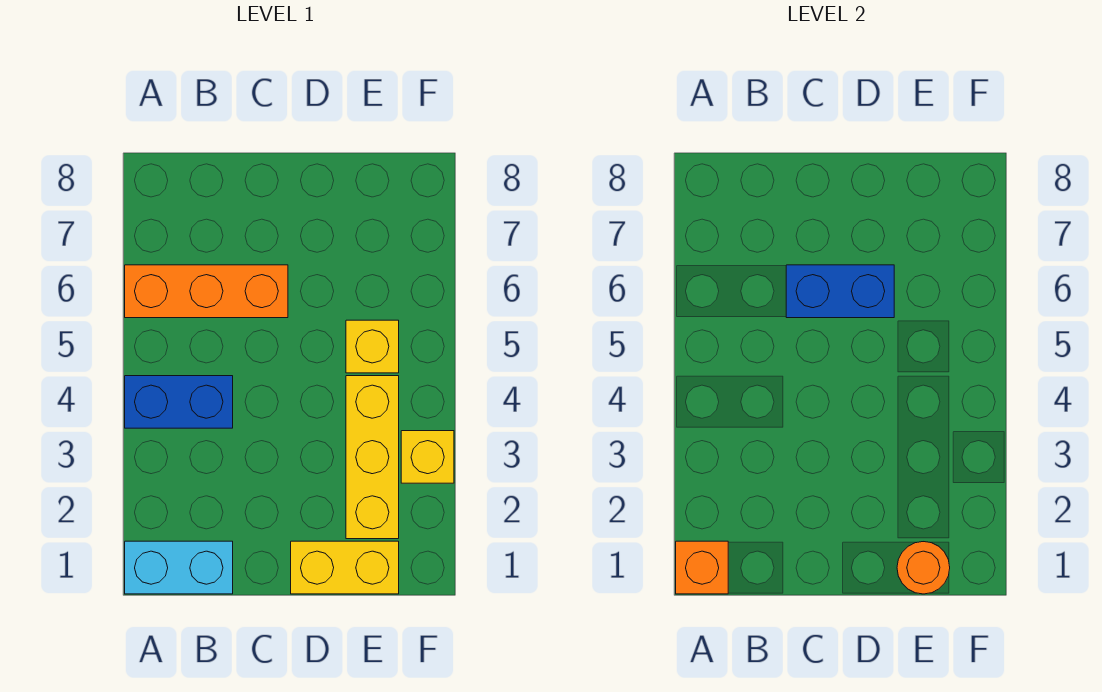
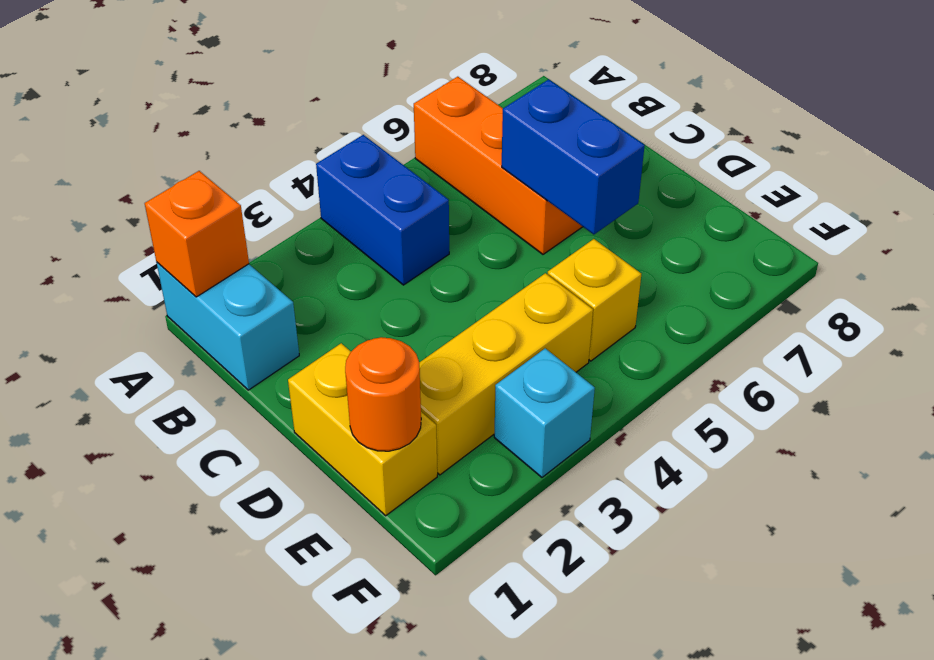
yellow 1x1 brick [401,431,454,483] -> cyan 1x1 brick [494,348,595,477]

